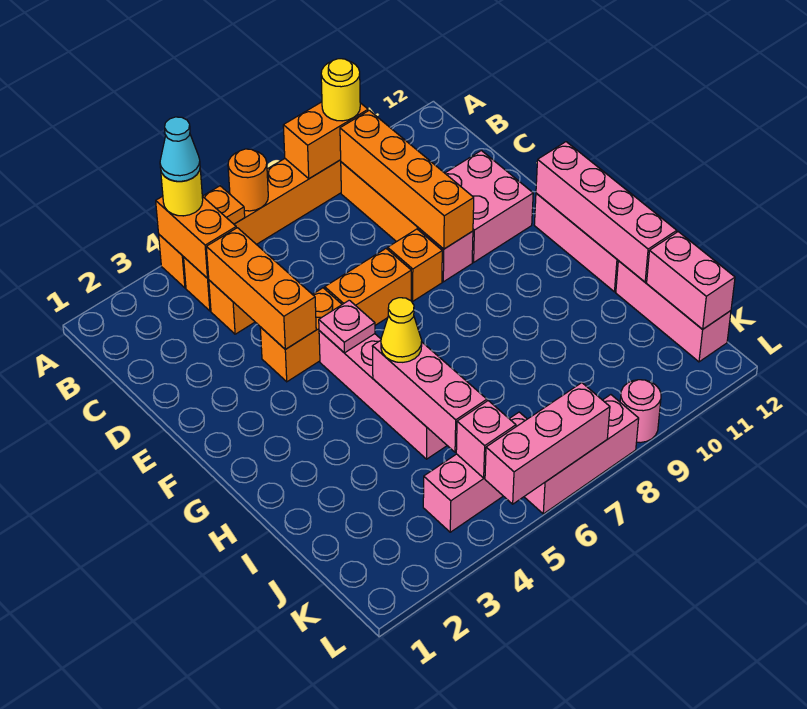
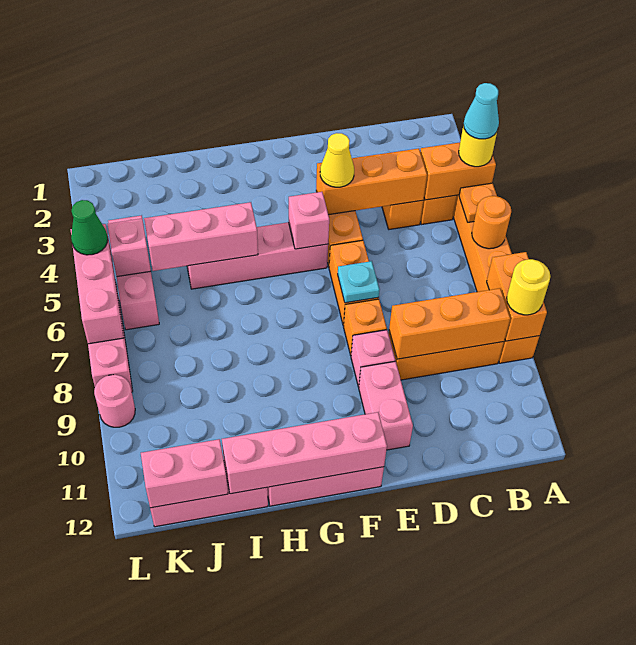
orange 1x4 brick [340,110,474,249] -> orange 1x3 brick [389,288,510,359]
pink 2x2 brick [445,151,533,262] -> pink 1x2 brick [359,361,413,450]
none -> cyan 1x1 plate [338,261,379,303]
pink 1x1 plate [319,300,375,353] -> pink 1x1 brick [289,192,329,249]
yellow 1x1 cone [381,298,422,362] -> yellow 1x1 cone moved to [320,133,354,187]
none -> green 1x1 cone [71,200,108,255]

